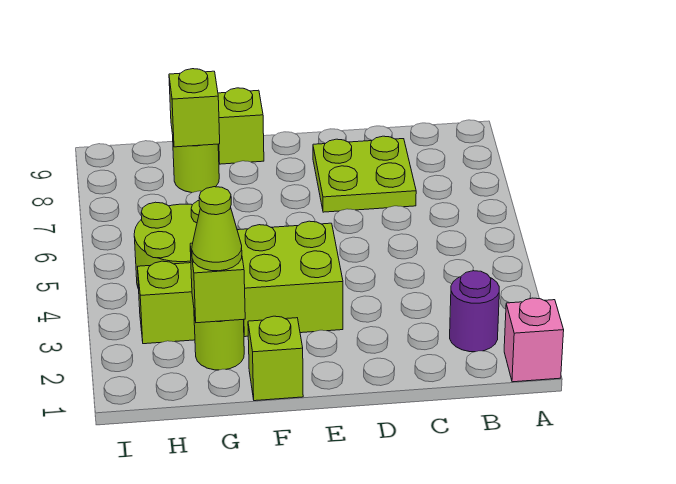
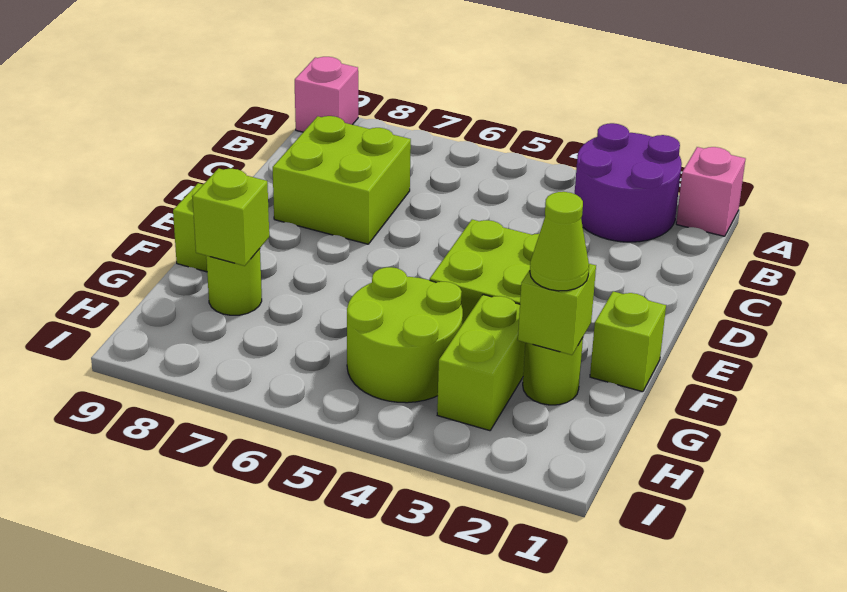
none -> pink 1x1 brick [295,57,358,132]
purple 1x1 round brick [450,271,499,352] -> purple 2x2 round brick [575,123,682,242]
lime 2x2 plate [313,136,416,212] -> lime 2x2 brick [273,116,411,244]

